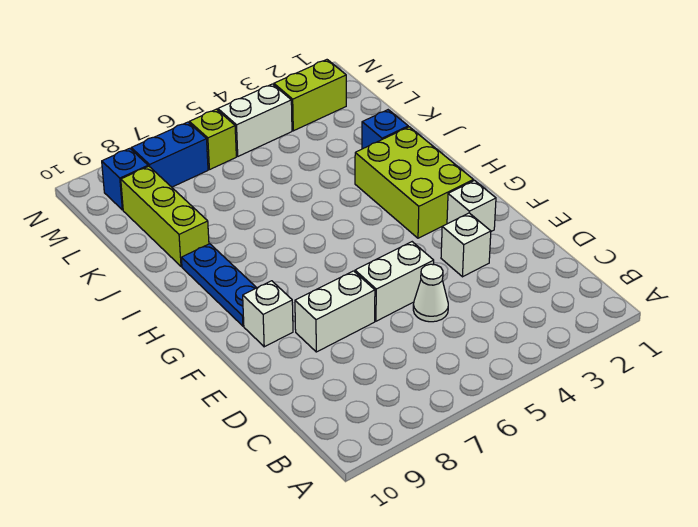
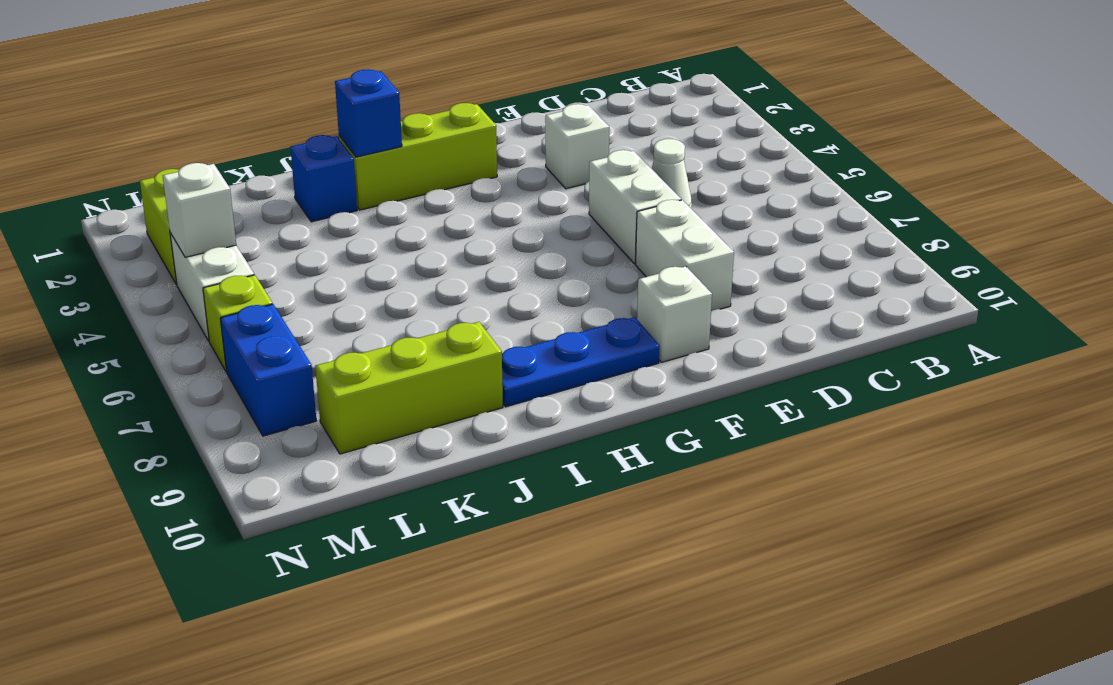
white 1x1 brick [447,181,496,231] -> white 1x1 brick moved to [163,163,236,257]
lime 2x3 brick [355,127,473,238] -> lime 1x3 brick [339,103,497,210]
blue 1x1 brick [102,148,148,210] -> blue 1x1 brick moved to [335,69,402,157]

